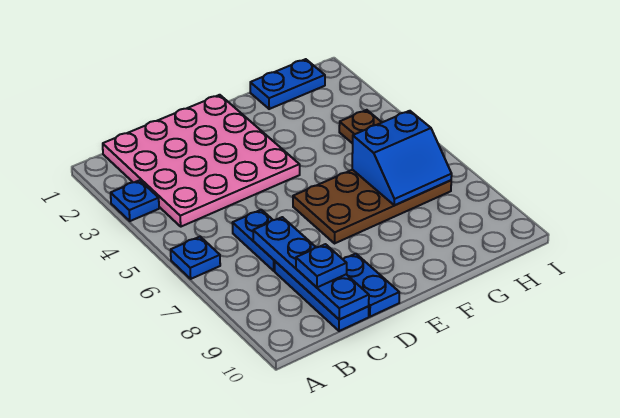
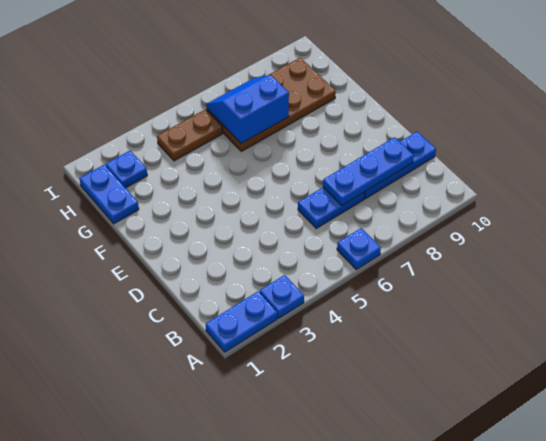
pink 4x4 plate [103,95,300,227] -> none
blue 1x4 plate [253,217,369,320] -> blue 1x3 plate [323,137,414,205]
blue 1x1 plate [296,244,347,287] -> blue 1x1 plate moved to [106,151,147,188]
blue 1x2 plate [343,254,399,317] -> blue 1x2 plate moved to [206,291,277,352]
brown 2x4 plate [293,170,451,243] -> brown 2x4 plate turned to [207,58,336,151]
blue 2x2 slope [352,111,452,205] -> blue 2x2 slope turned to [206,75,289,144]

